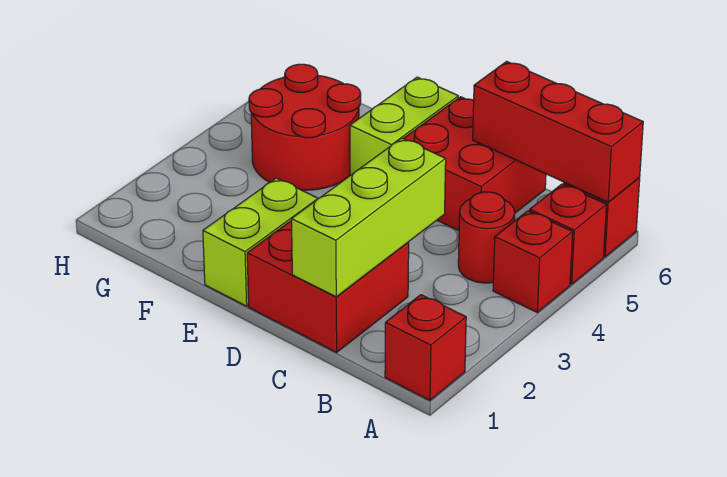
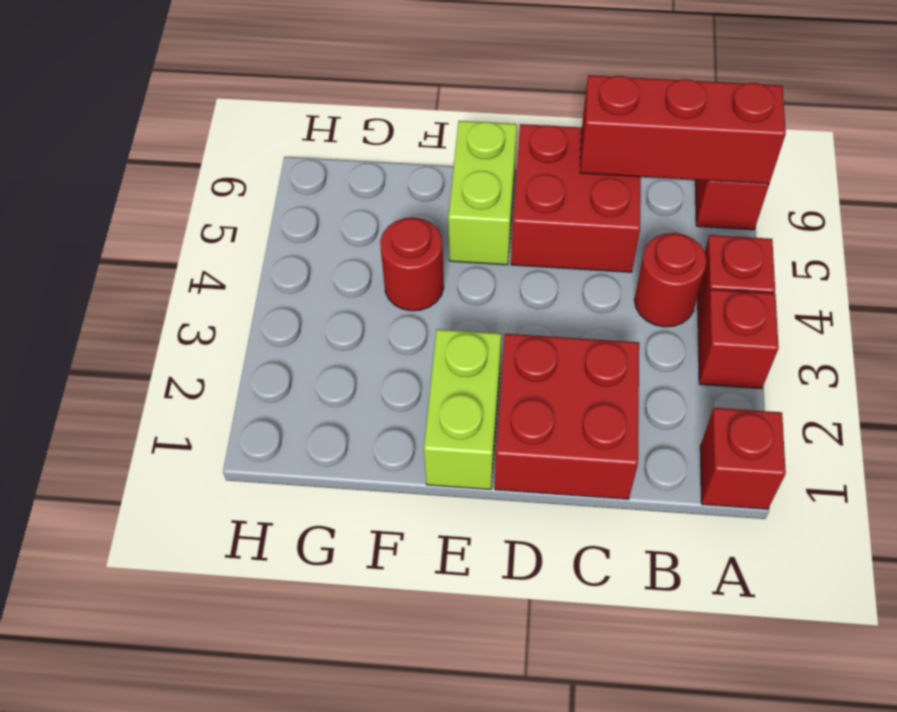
red 1x1 brick [530,184,607,284] -> red 1x1 brick moved to [698,290,779,389]
lime 1x3 brick [292,138,446,297] -> none
red 2x2 round brick [249,64,361,190] -> red 1x1 round brick [380,218,444,311]

